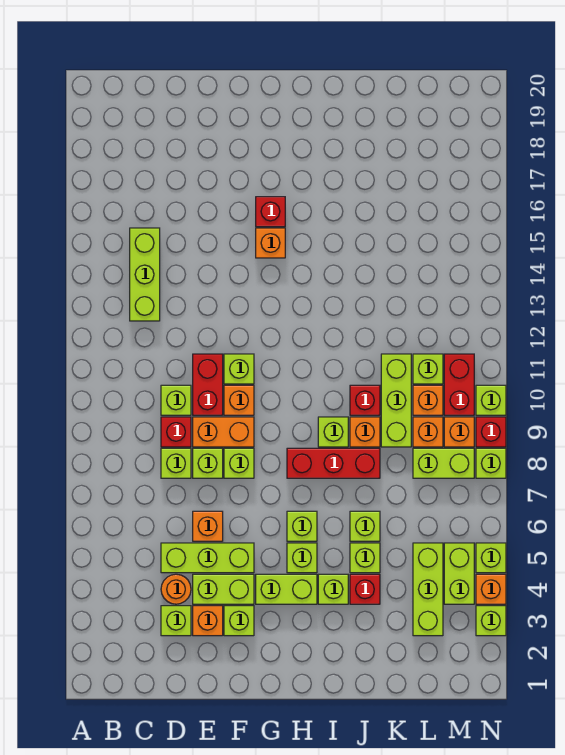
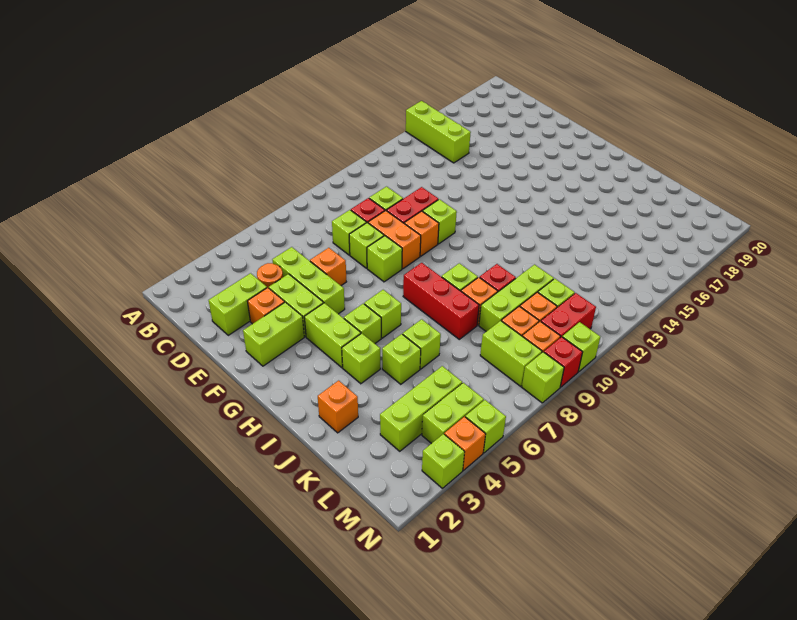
lime 1x3 brick [130,228,160,321] -> lime 1x3 brick turned to [406,101,471,163]
lime 1x1 brick [161,606,191,636] -> lime 1x2 brick [209,273,267,335]
lime 1x1 brick [224,606,254,636] -> lime 1x2 brick [243,302,304,366]
orange 1x1 brick [256,228,285,258] -> orange 1x1 brick moved to [318,381,358,433]
red 1x1 brick [256,197,285,227] -> none
red 1x1 brick [350,574,380,604] -> none

